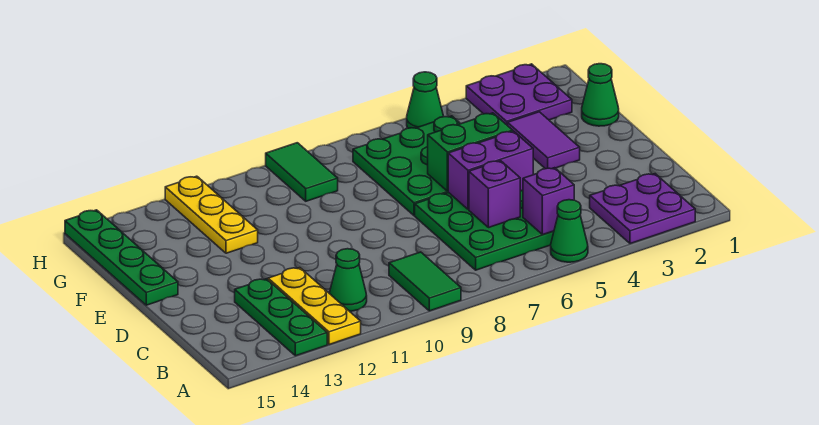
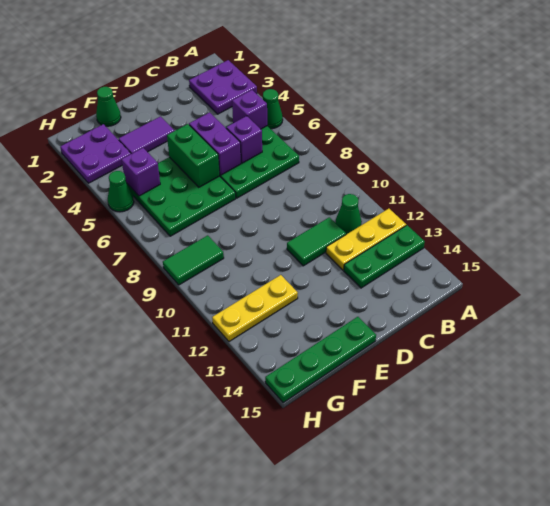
green 1x2 tile [389,252,461,311] -> green 1x2 tile moved to [287,217,346,266]
none -> purple 1x1 brick [122,148,160,196]

